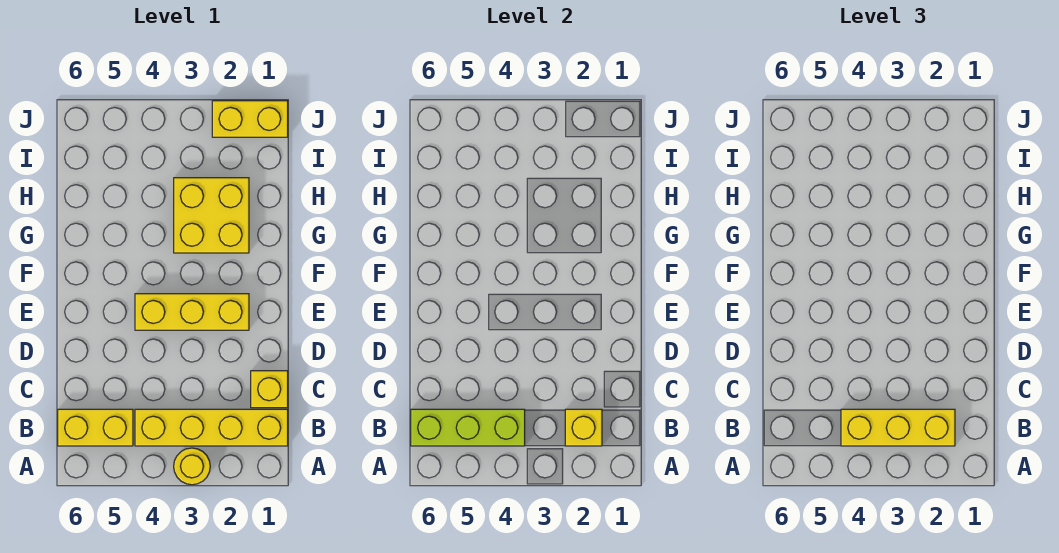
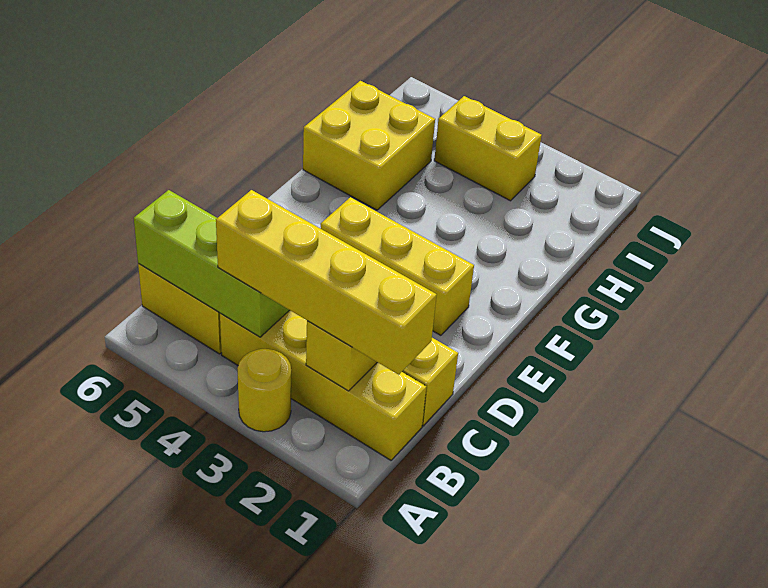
yellow 1x3 brick [841,409,955,446] -> yellow 1x4 brick [216,190,437,375]
yellow 2x2 brick [174,178,249,253] -> yellow 2x2 brick moved to [303,81,435,210]
yellow 1x2 brick [212,101,288,137] -> yellow 1x2 brick moved to [434,96,542,201]

